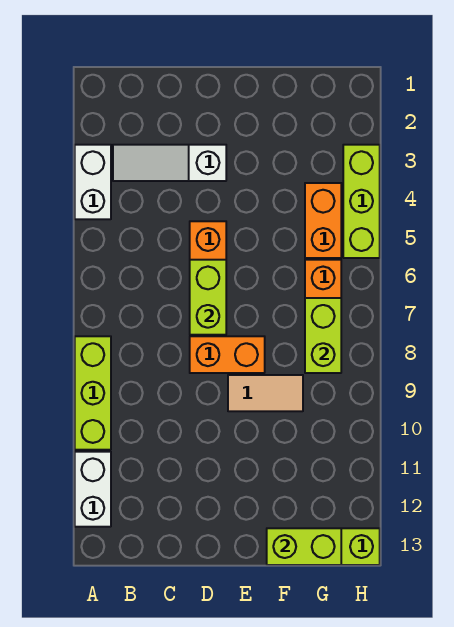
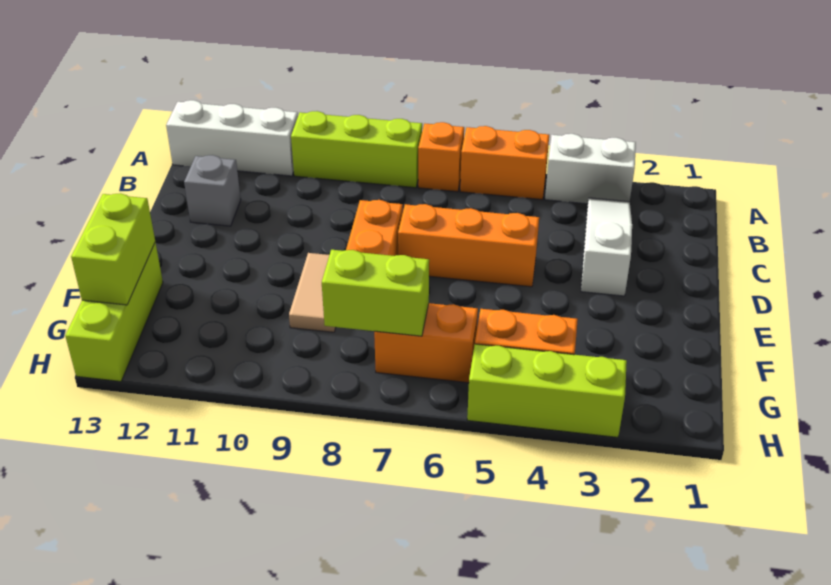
none -> orange 1x2 brick [460,126,549,200]
none -> orange 1x1 brick [418,122,464,192]
white 1x2 brick [75,452,111,527] -> white 1x3 brick [166,100,298,176]
none -> grey 1x1 brick [184,155,241,226]
lime 1x2 brick [190,260,226,335] -> none

